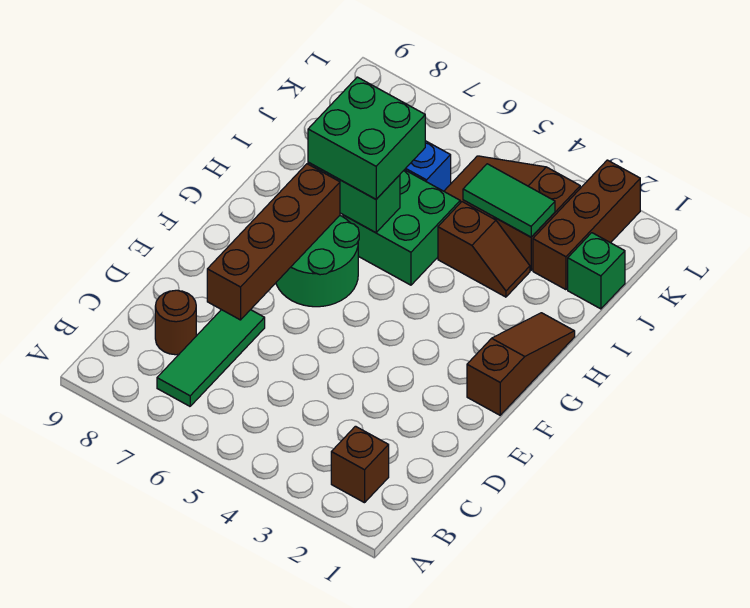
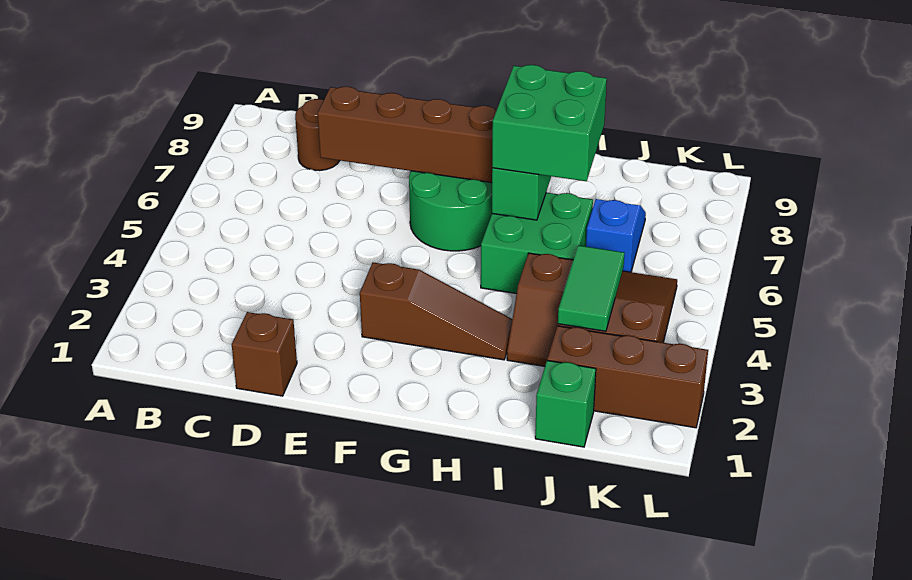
brown 1x1 brick [331,426,389,503] -> brown 1x1 brick moved to [232,312,297,396]
green 1x3 tile [157,310,265,406] -> none
brown 1x3 slope [467,313,575,415] -> brown 1x3 slope moved to [360,263,512,360]

